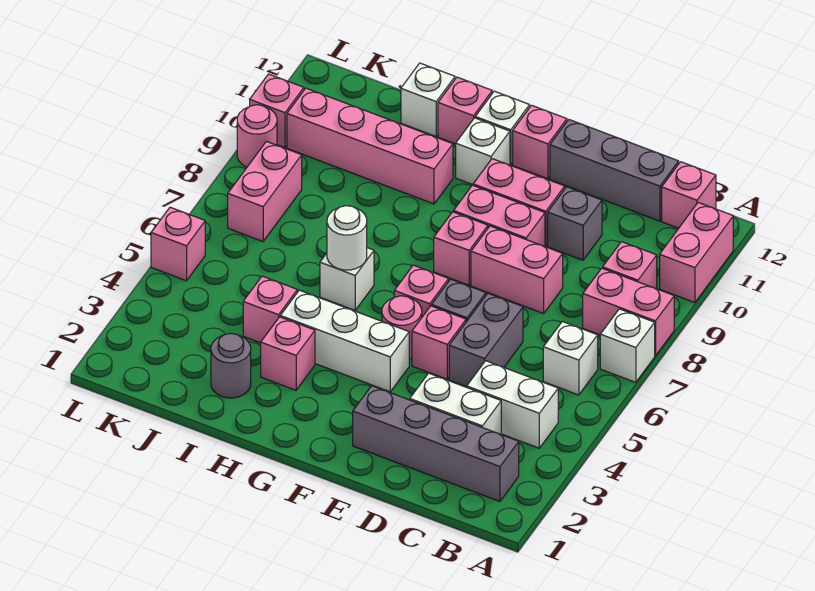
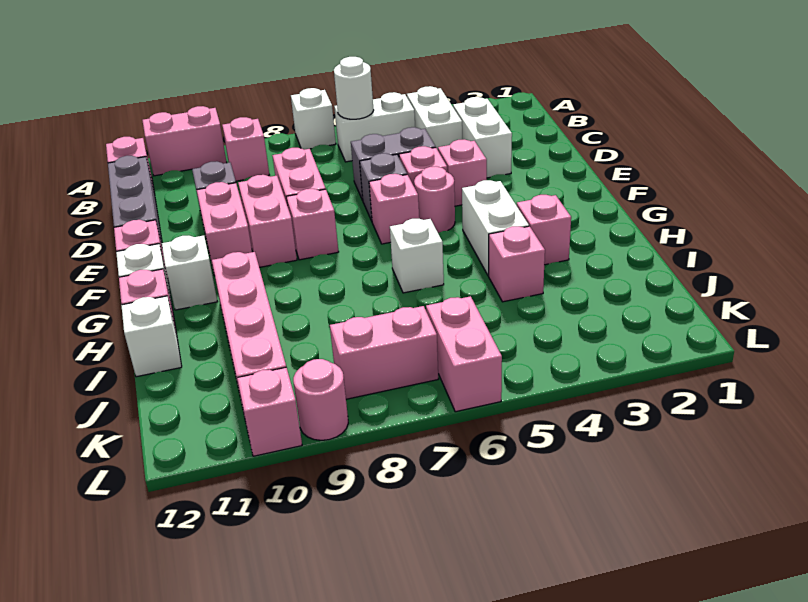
pink 1x2 brick [583,268,674,356] -> pink 1x2 brick moved to [426,296,502,412]
grey 1x4 brick [353,386,519,501] -> none
white 1x1 brick [543,322,598,395] -> white 1x2 brick [334,92,415,162]
white 1x3 brick [280,290,409,392] -> white 1x2 brick [462,180,529,276]
white 1x1 round brick [327,206,367,270] -> white 1x1 round brick moved to [334,57,374,119]
grey 1x1 round brick [211,333,251,398] -> none
pink 1x1 brick [151,207,205,281] -> pink 1x1 brick moved to [438,139,487,206]

